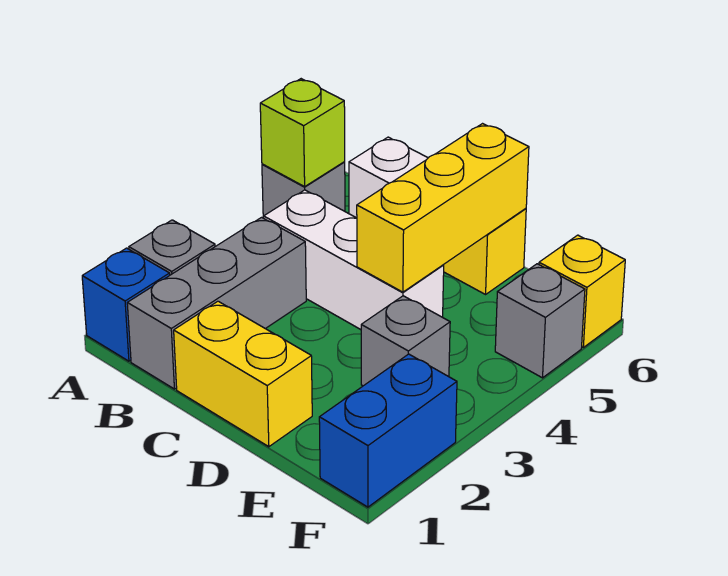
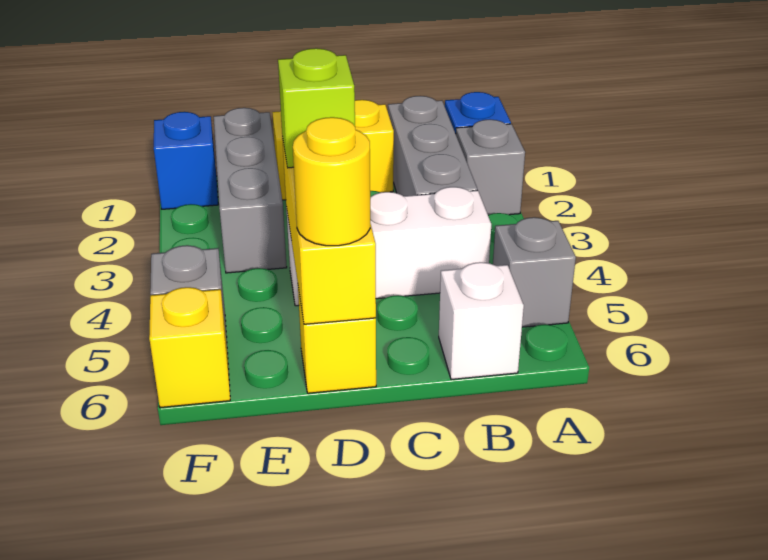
lime 1x1 brick [260,79,345,187] -> lime 1x1 brick moved to [278,48,355,168]
none -> yellow 1x1 round brick [293,117,370,246]
grey 1x1 brick [361,296,450,386] -> grey 1x3 brick [214,108,287,273]
blue 1x2 brick [319,354,457,507] -> blue 1x1 brick [154,112,218,209]

